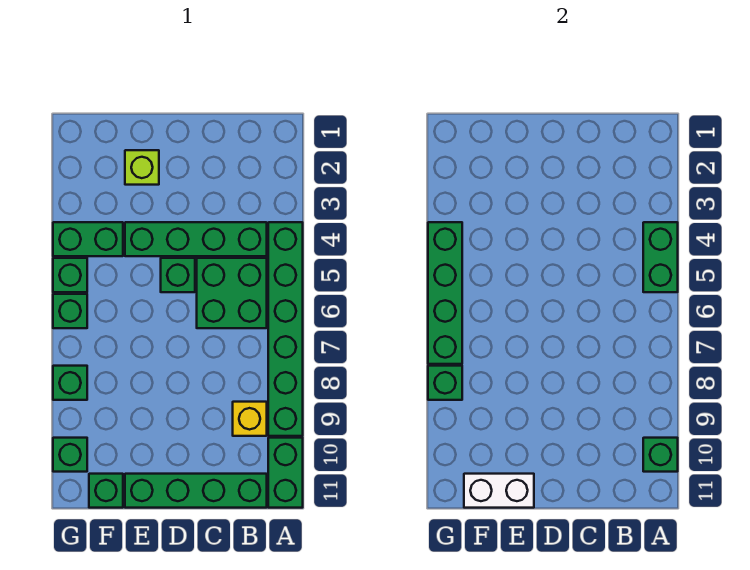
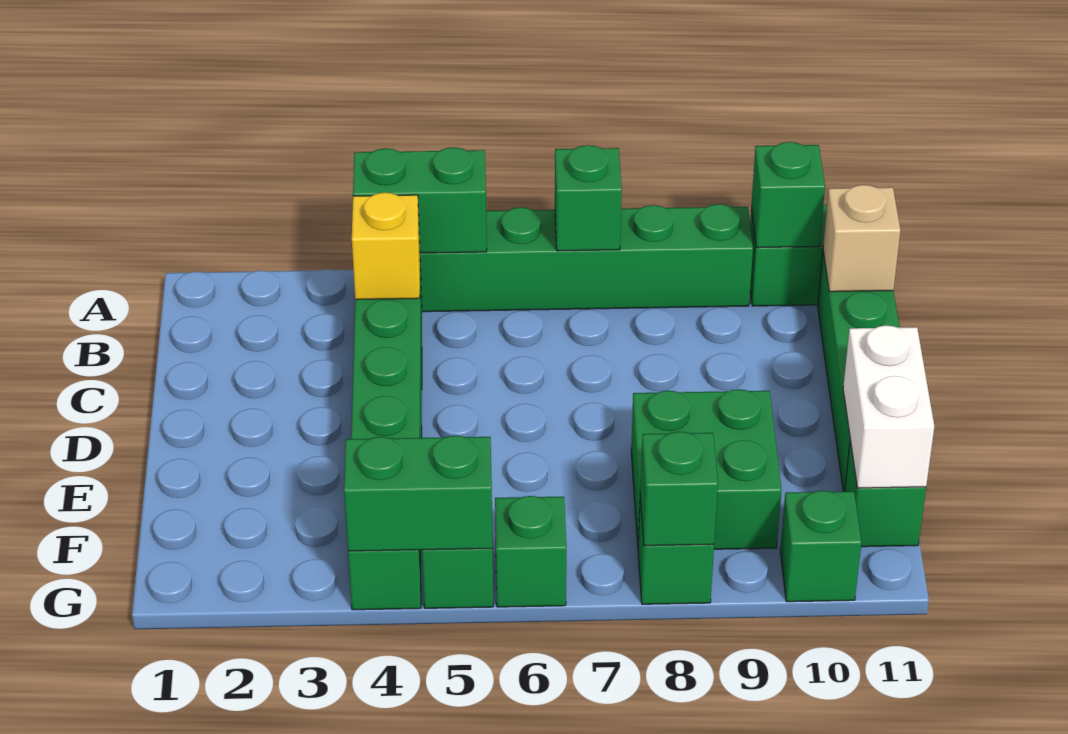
green 2x2 brick [197,258,267,328] -> green 2x2 brick moved to [631,389,782,549]
yellow 1x1 brick [233,402,267,436] -> yellow 1x1 brick moved to [352,192,420,300]
none -> tan 1x1 brick [823,185,900,292]
green 1x1 brick [161,258,195,292] -> green 1x1 brick moved to [555,145,622,251]
lime 1x1 brick [125,150,159,185] -> none
green 1x4 brick [428,222,462,364] -> green 1x2 brick [344,436,493,551]

